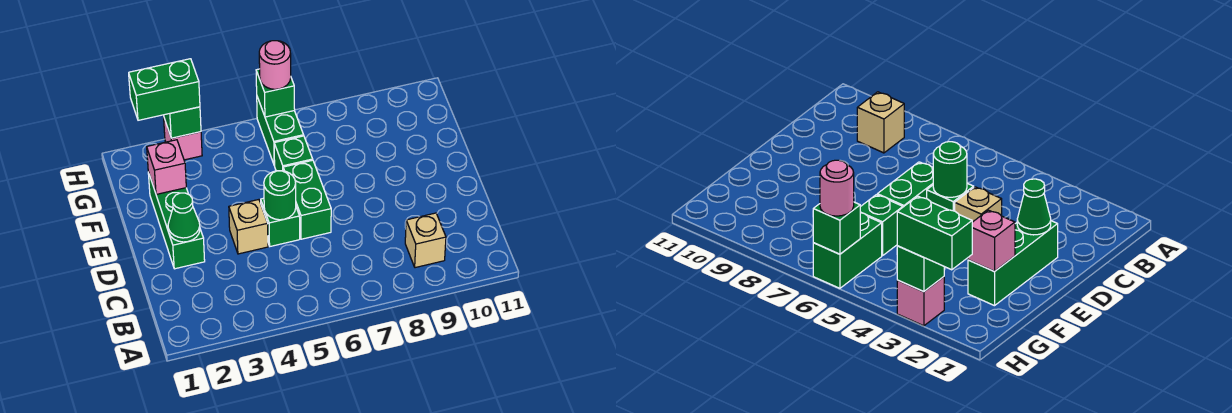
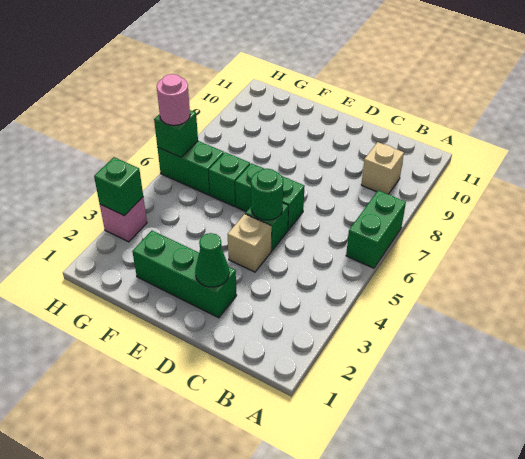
pink 1x1 brick [147,140,186,194] -> none
green 1x2 brick [129,59,200,120] -> green 1x2 brick moved to [346,190,406,268]

